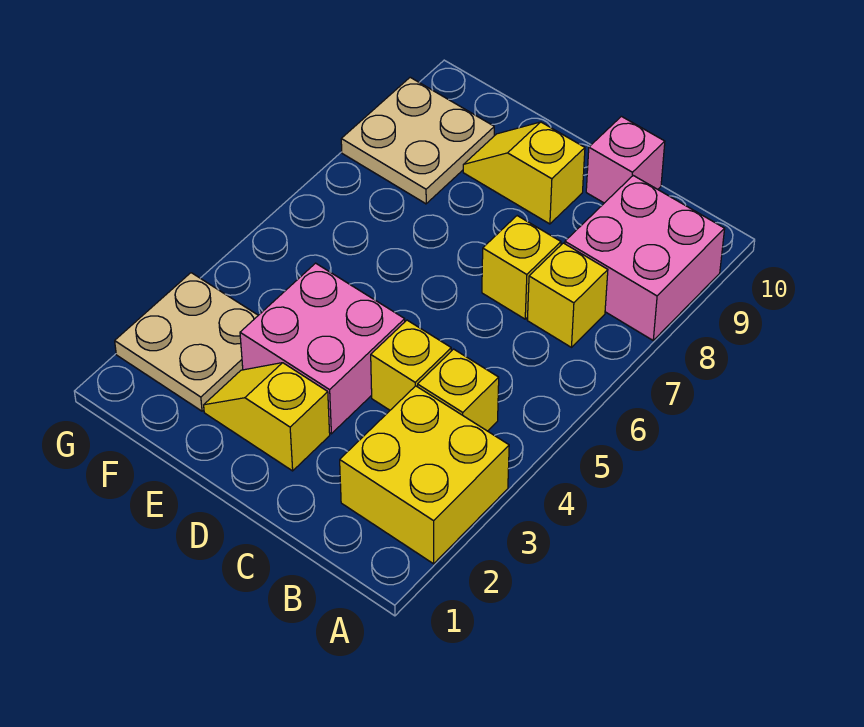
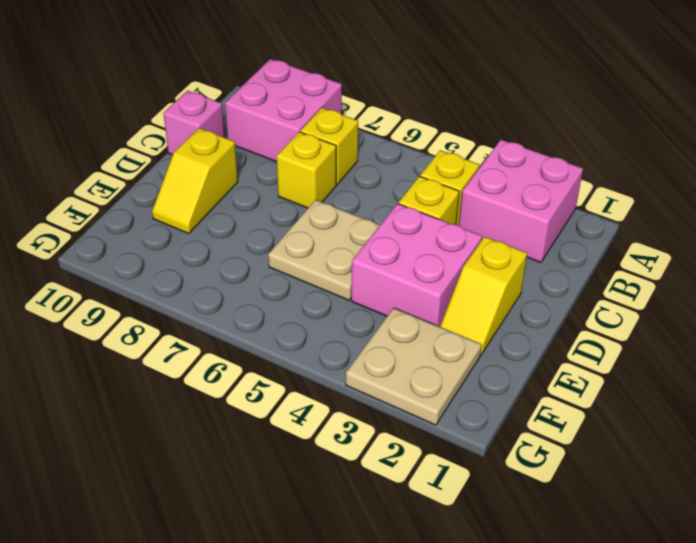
yellow 2x2 brick [340,386,509,564] -> pink 2x2 brick [459,140,583,263]
tan 2x2 plate [341,77,494,204] -> tan 2x2 plate moved to [268,200,380,300]

